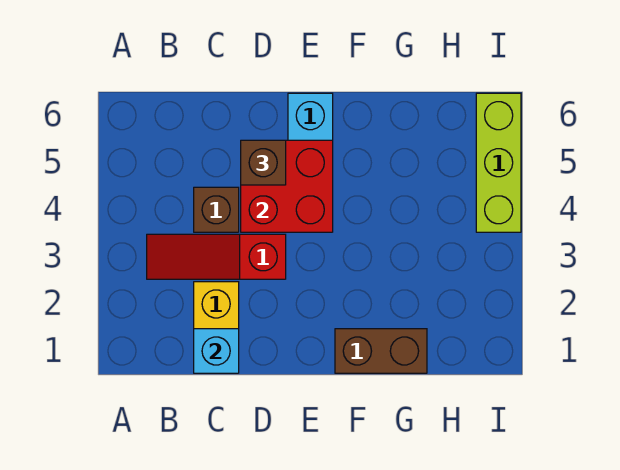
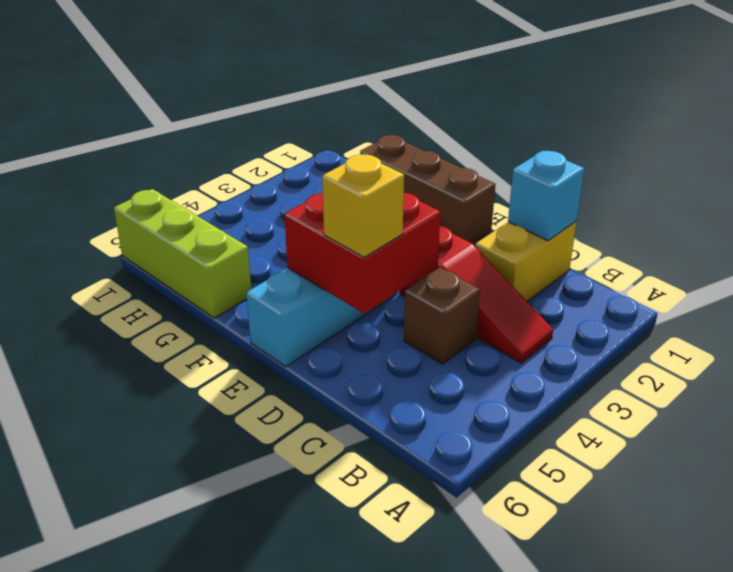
brown 1x1 brick [241,140,286,185] -> yellow 1x1 brick [322,154,404,257]
brown 1x2 brick [335,329,427,373] -> brown 1x3 brick [360,135,496,244]
lime 1x3 brick [476,93,521,232] -> lime 1x3 brick turned to [114,189,251,318]

